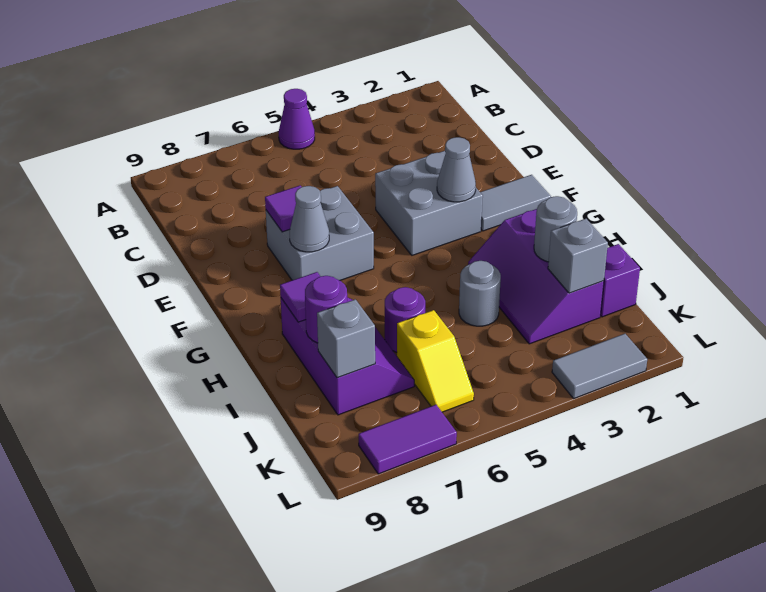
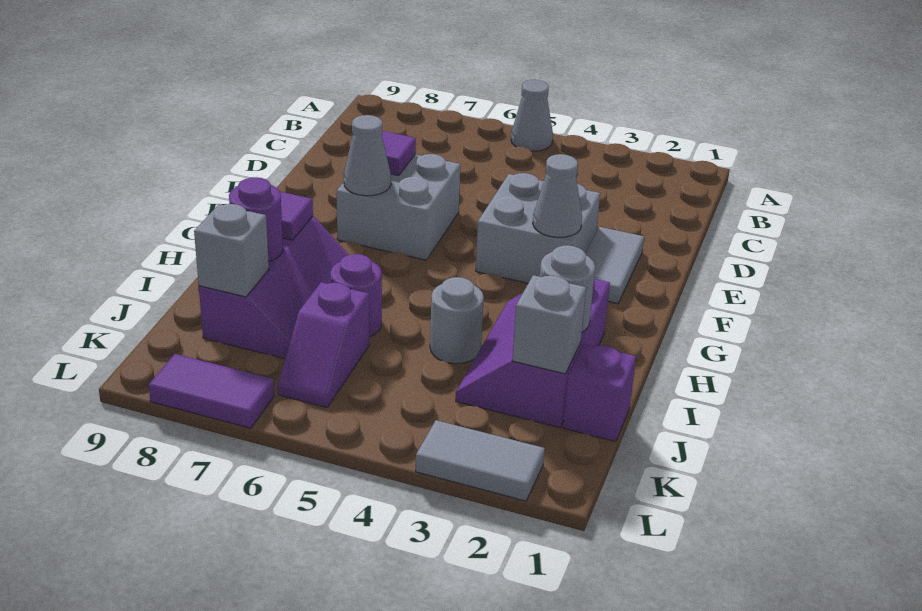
purple 1x1 cone [279,89,315,149] -> grey 1x1 cone [511,80,553,151]
grey 1x2 tile [480,175,551,231] -> grey 1x2 tile turned to [586,227,644,304]
yellow 1x2 slope [397,310,474,412] -> purple 1x2 slope [278,282,369,407]

